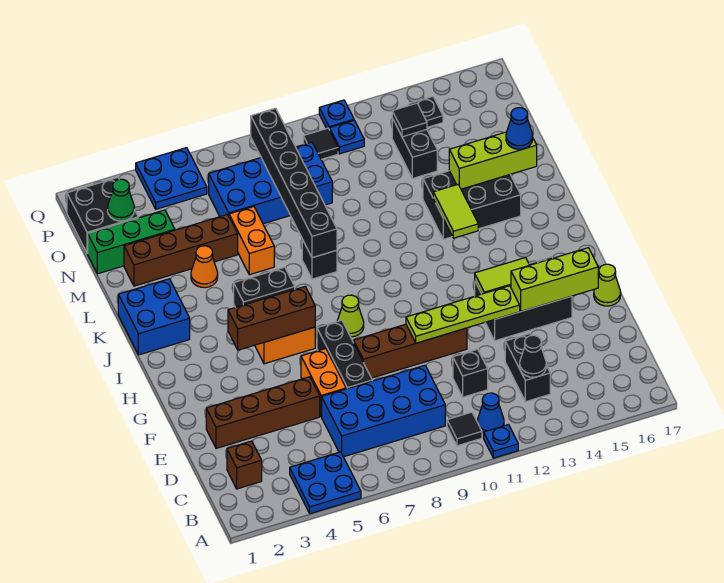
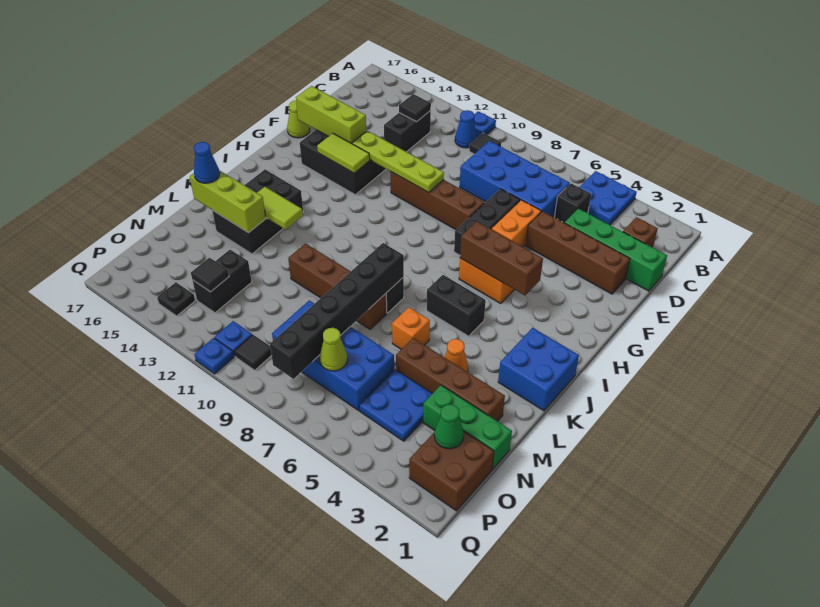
black 1x1 cone [520,335,546,377] -> black 1x1 tile [399,94,431,122]
none -> green 1x4 brick [565,208,667,291]
black 1x1 brick [453,349,488,397] -> black 1x1 brick moved to [554,183,591,223]
lime 1x1 cone [337,295,364,337] -> lime 1x1 cone moved to [320,328,348,371]
lime 1x2 tile [433,185,478,238] -> lime 1x2 tile turned to [257,187,303,229]
black 2x3 brick [423,171,521,239] -> black 2x3 brick turned to [212,170,303,254]
orange 1x2 brick [229,207,274,275] -> orange 1x1 brick [392,307,430,349]
none -> brown 1x4 brick [288,244,387,329]
black 2x2 brick [67,178,138,254] -> brown 2x2 brick [409,431,494,511]
blue 2x2 plate [136,148,207,209] -> blue 2x2 plate moved to [359,370,433,441]

